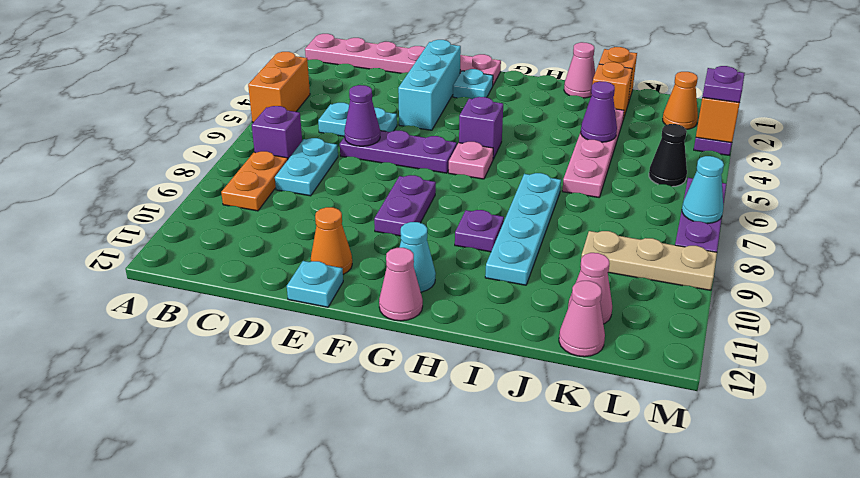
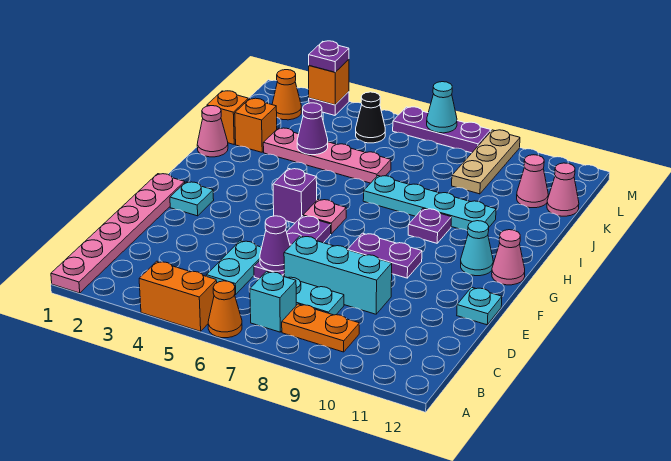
purple 1x1 brick [252,106,302,159] -> cyan 1x1 brick [250,271,296,332]
cyan 1x3 brick [398,40,461,130] -> cyan 1x3 brick moved to [284,236,392,314]
orange 1x1 cone [311,207,352,274] -> orange 1x1 cone moved to [208,281,242,338]

